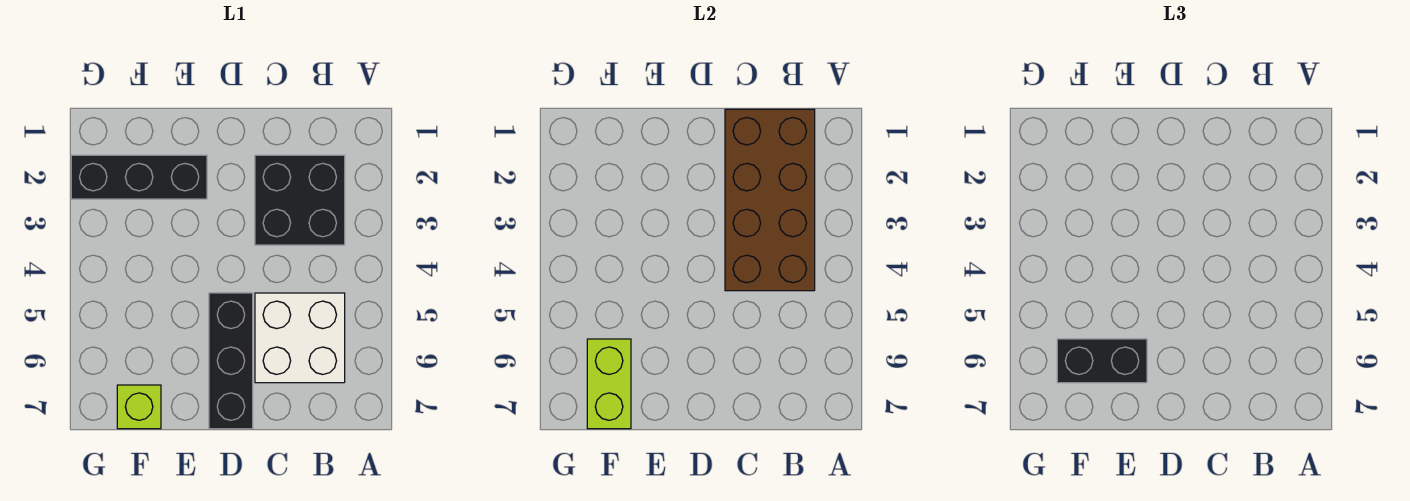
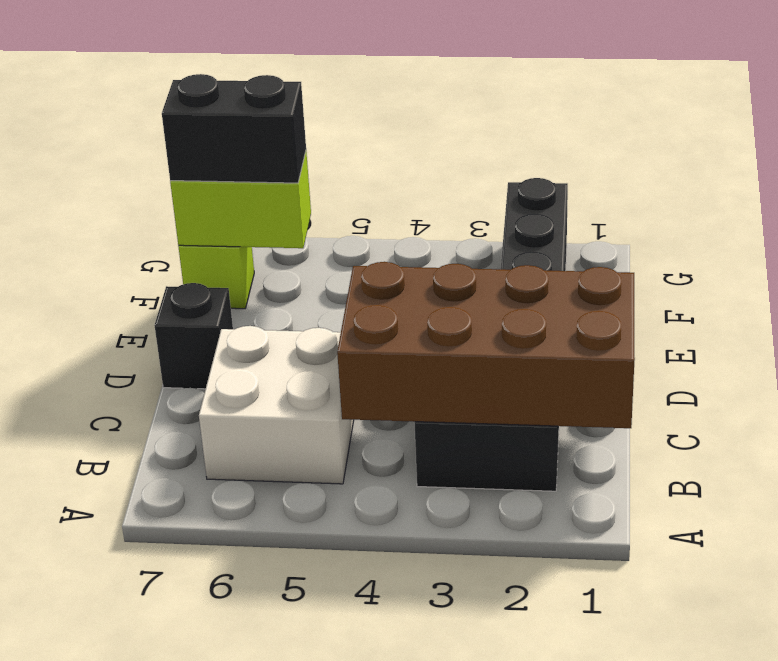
black 1x3 brick [209,293,253,429] -> black 1x1 brick [154,283,233,389]
black 1x2 brick [1057,339,1147,383] -> black 1x2 brick turned to [162,74,306,183]

